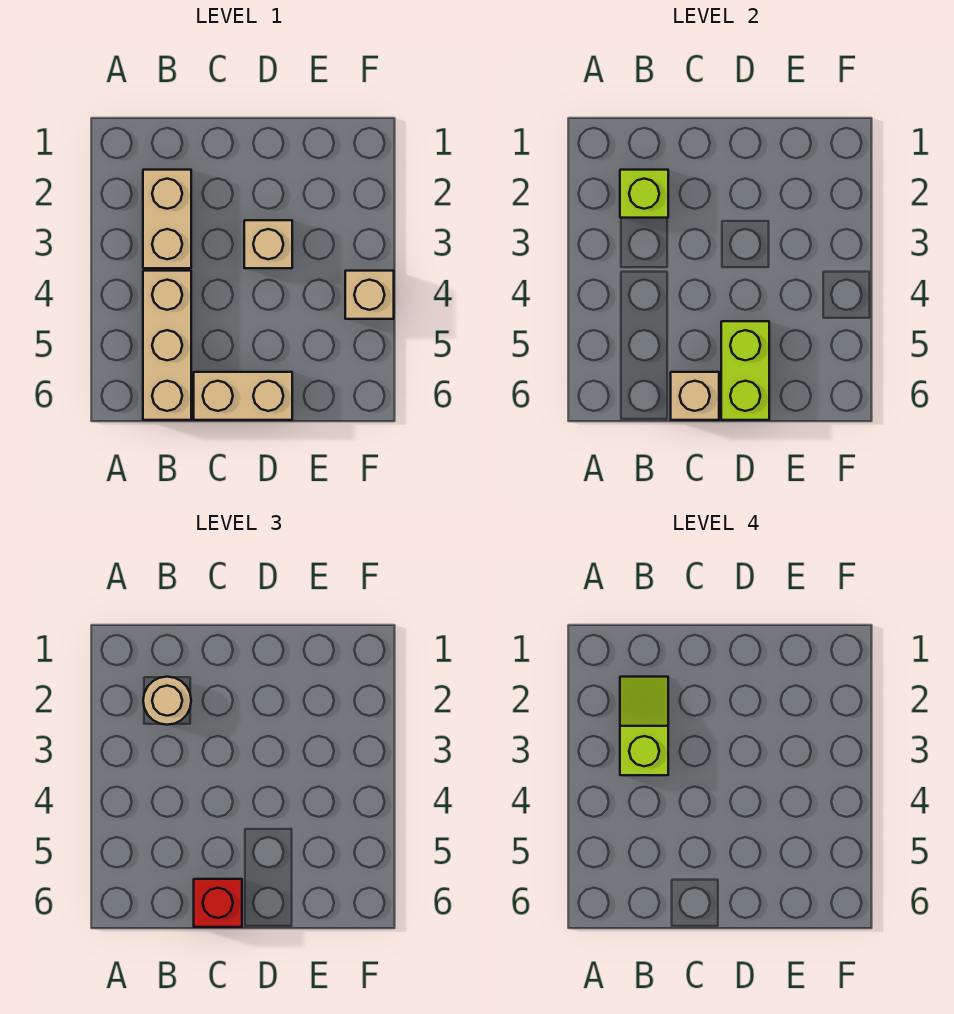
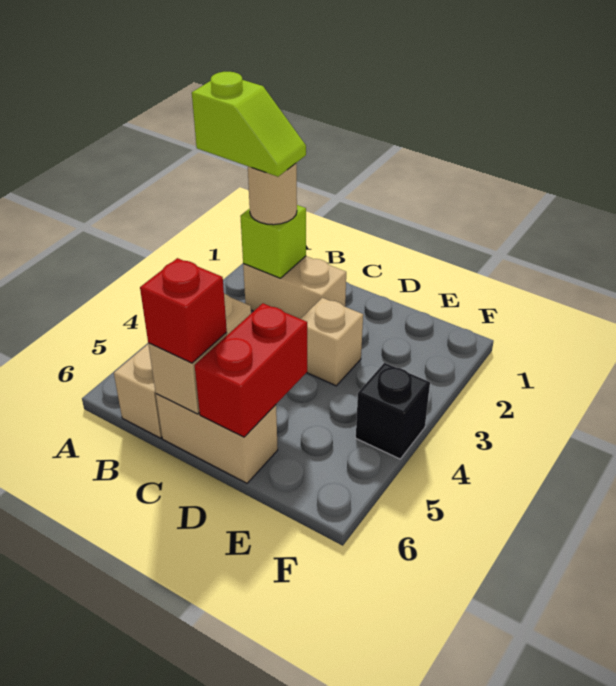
tan 1x2 brick [143,170,191,268] -> tan 1x2 brick turned to [243,256,346,319]
lime 1x2 slope [620,677,668,775] -> lime 1x2 slope turned to [192,72,306,177]
lime 1x2 brick [721,321,769,420] -> red 1x2 brick [195,303,307,437]
tan 1x1 brick [345,271,394,319] -> black 1x1 brick [356,363,430,459]

